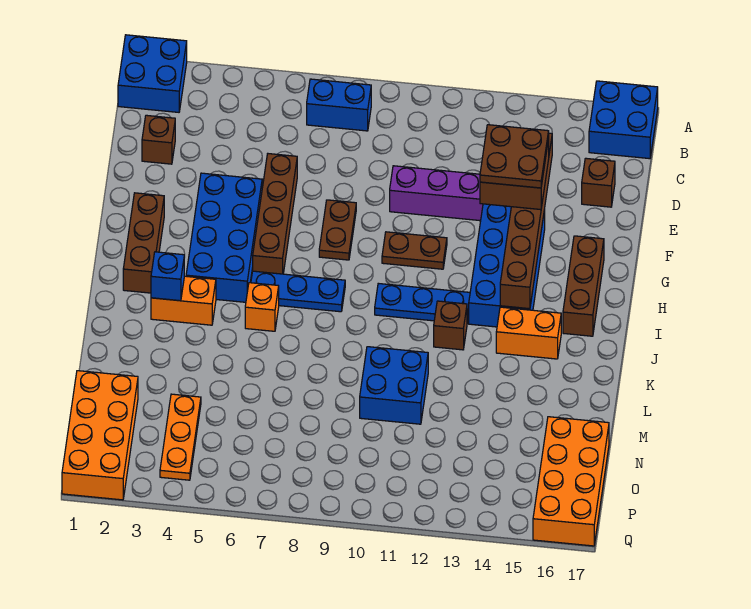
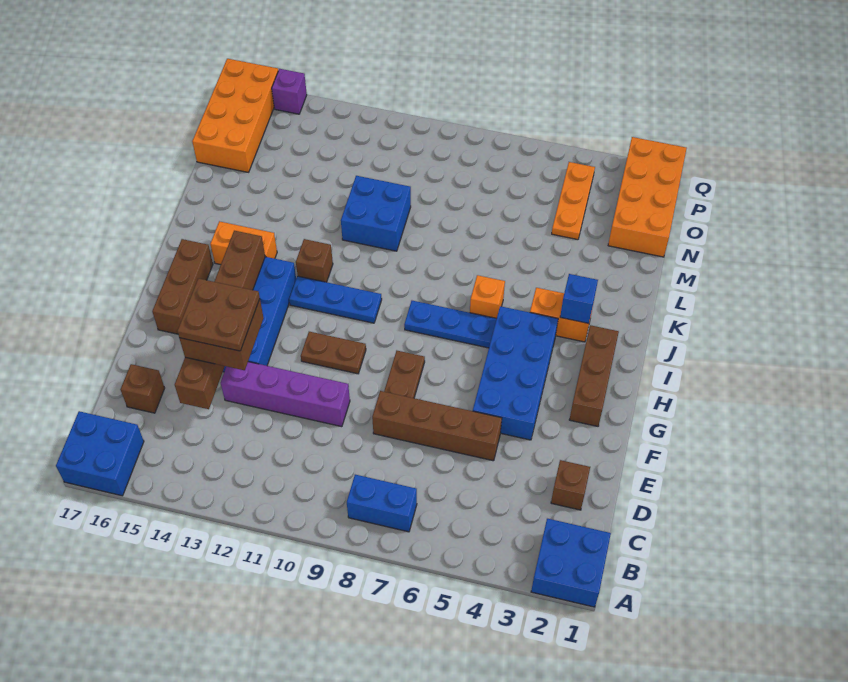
brown 1x4 brick [253,154,297,274] -> brown 1x4 brick turned to [372,391,502,461]
none -> purple 1x1 brick [272,69,307,114]

